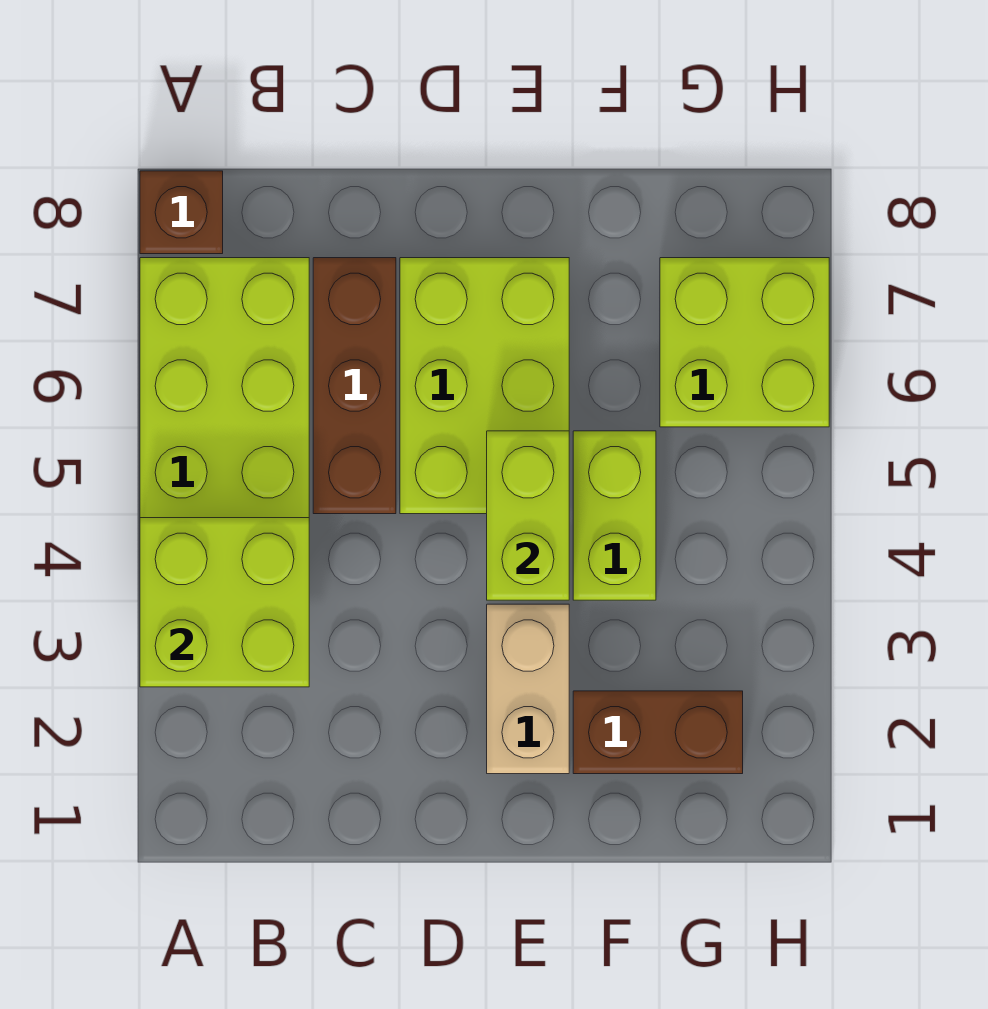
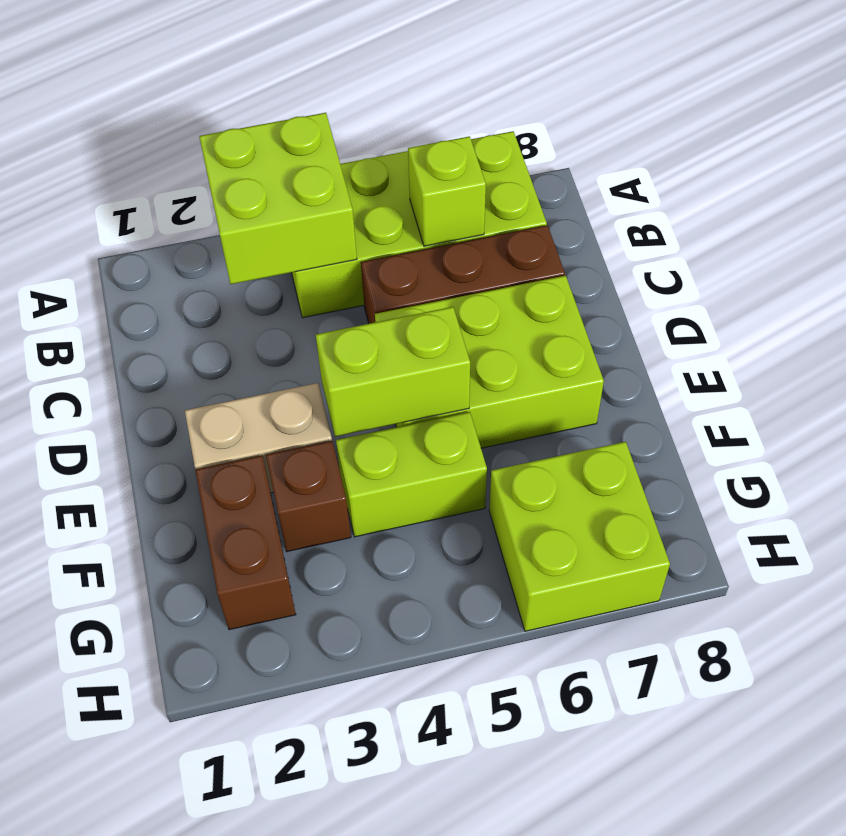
brown 1x1 brick [140,171,223,254] -> brown 1x1 brick moved to [266,441,351,552]
none -> lime 1x1 brick [408,136,486,246]

